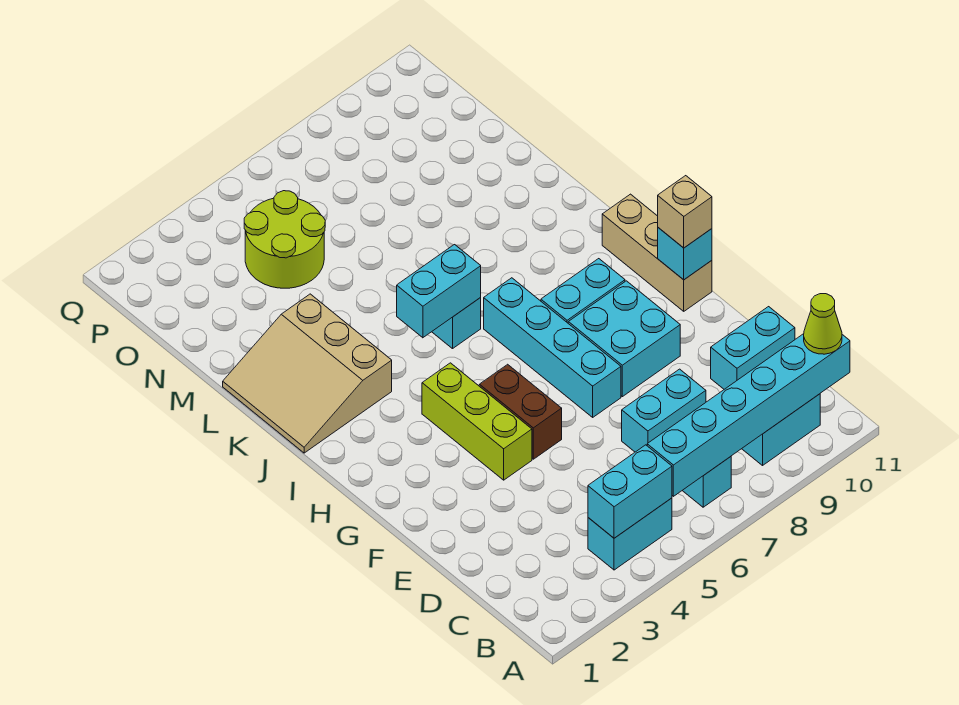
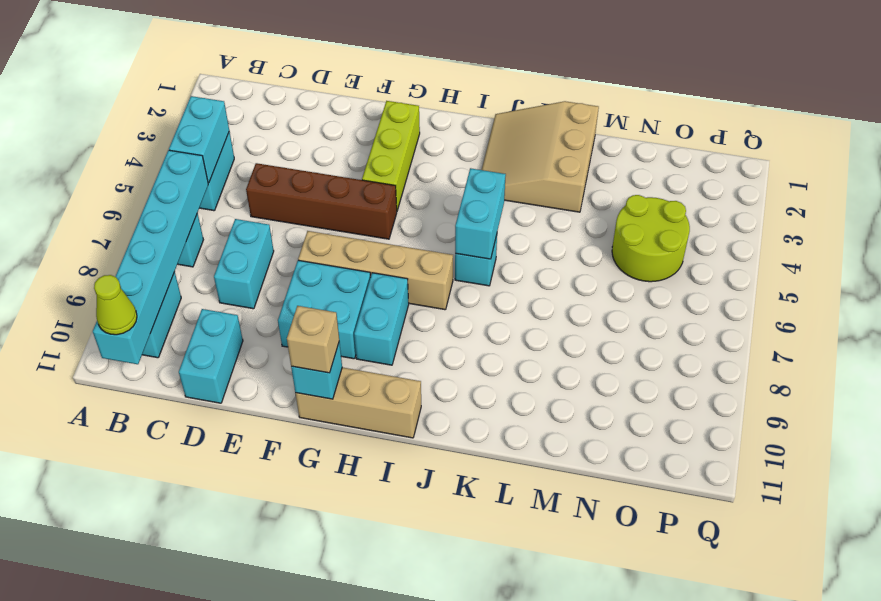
lime 1x3 brick [422,363,532,480] -> lime 1x3 brick turned to [362,101,420,211]
brown 1x2 brick [479,364,562,459] -> brown 1x4 brick [246,163,397,239]
cyan 1x4 brick [484,278,621,417] -> tan 1x4 brick [298,231,453,310]
tan 3x3 slope [223,294,392,453] -> tan 3x3 slope turned to [482,101,599,212]

